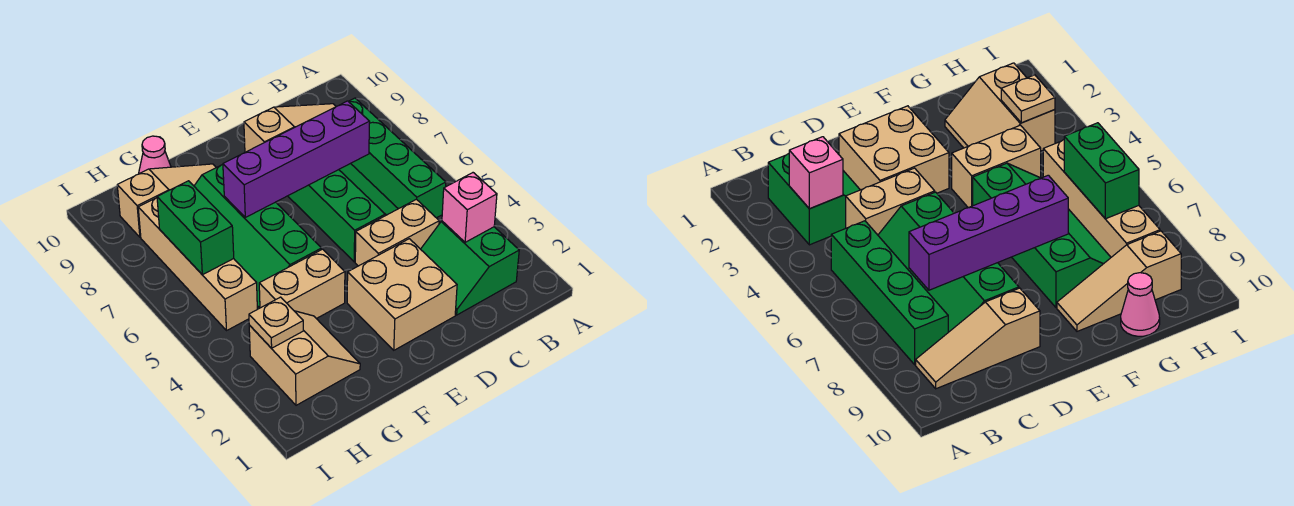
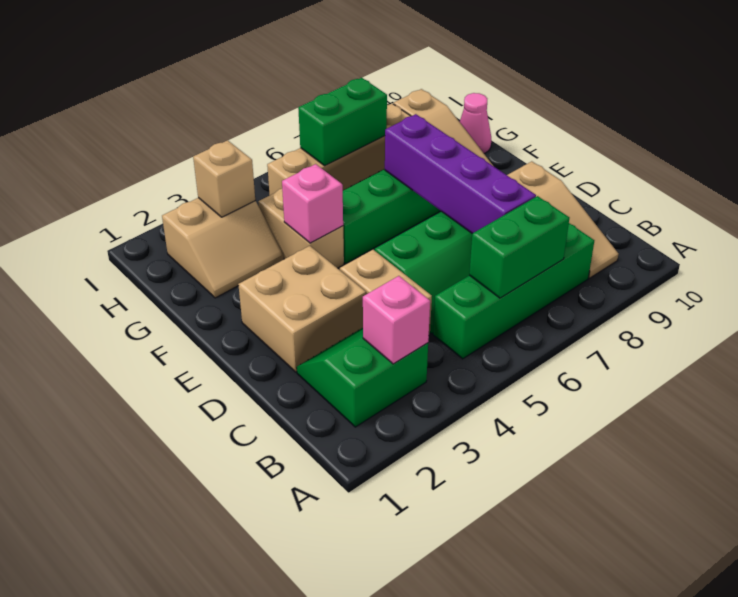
none -> green 1x2 brick [469,196,569,298]
none -> pink 1x1 brick [282,164,343,243]
tan 1x1 plate [249,297,303,348] -> tan 1x1 brick [193,140,255,217]

